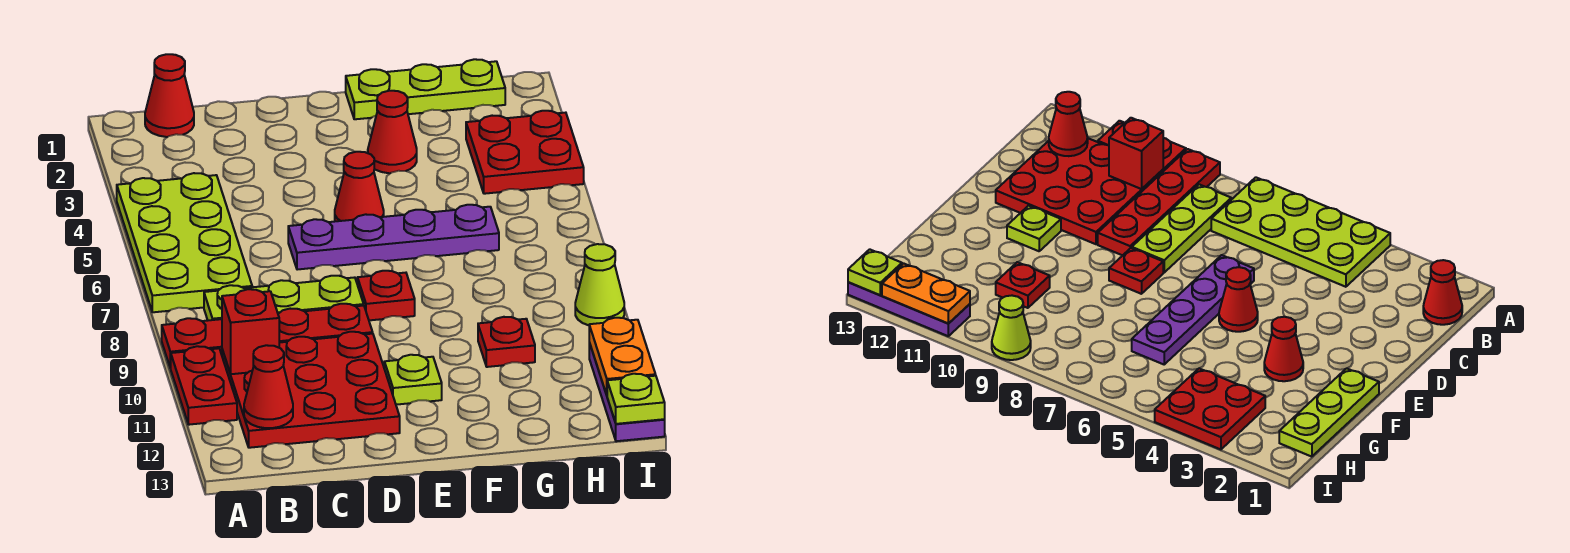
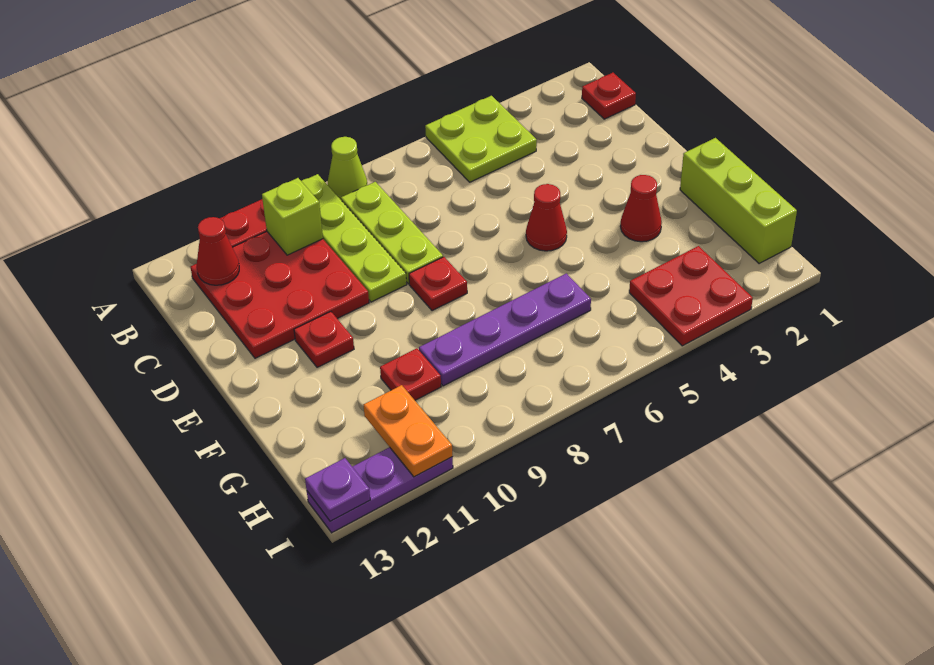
lime 2x4 plate [117,173,252,312] -> lime 2x2 plate [425,96,537,182]
red 1x4 plate [162,304,373,368] -> lime 1x4 plate [301,174,407,302]
red 1x1 cone [145,54,194,137] -> red 1x1 plate [582,73,636,119]
red 1x1 brick [222,289,279,374] -> lime 1x1 brick [262,178,323,255]
purple 1x4 plate [288,205,499,270] -> purple 1x4 plate turned to [419,273,591,386]
lime 1x1 plate [384,355,442,405] -> red 1x1 plate [294,312,354,367]
lime 1x3 plate [346,59,505,119] -> lime 1x3 brick [680,138,797,264]
lime 1x1 cone [575,244,624,325] -> lime 1x1 cone moved to [328,137,367,200]
orange 1x2 plate [589,318,656,395] -> orange 1x2 plate turned to [364,385,453,477]
lime 1x1 plate [607,374,665,424] -> purple 1x1 plate [305,458,370,521]

